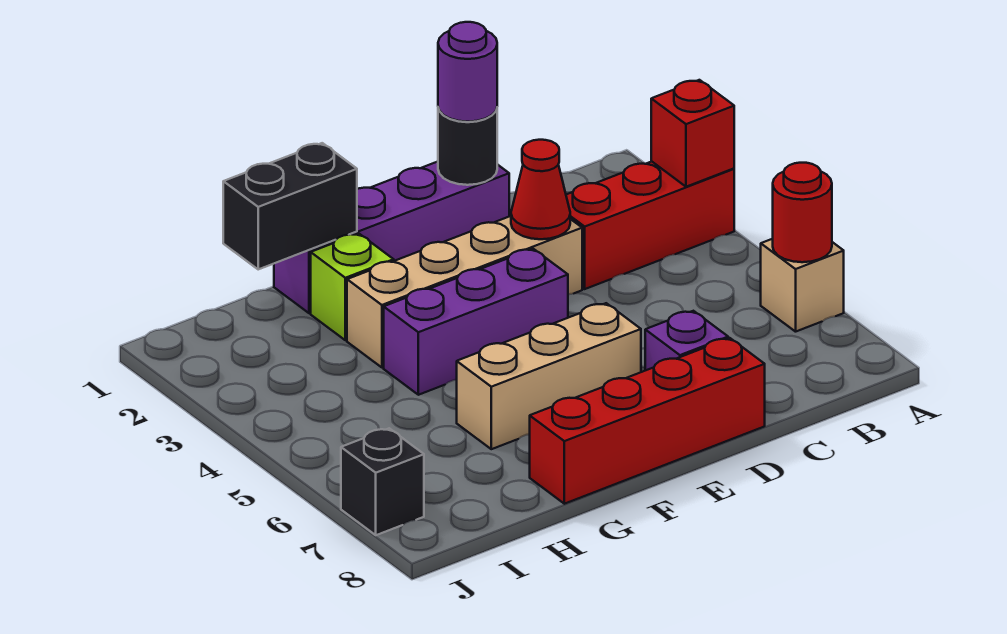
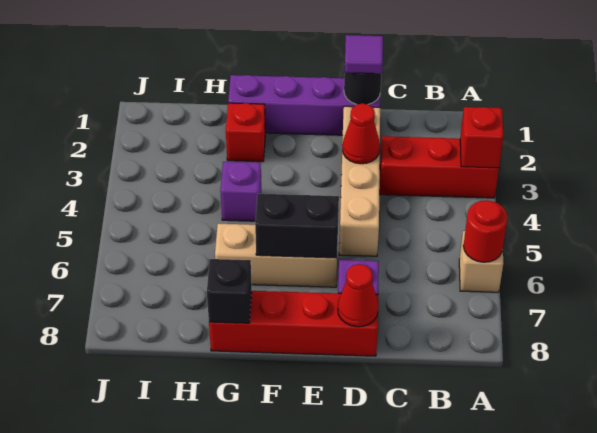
purple 1x1 round brick [438,22,497,122] -> purple 1x1 tile [345,35,383,74]
tan 1x4 brick [347,216,582,368] -> tan 1x4 brick turned to [339,106,380,256]
none -> red 1x1 cone [338,264,378,327]
purple 1x3 brick [384,249,568,395] -> purple 1x1 brick [220,162,261,221]
black 1x2 brick [223,143,357,269] -> black 1x2 brick moved to [255,194,339,258]
lime 1x1 brick [311,233,394,340] -> red 1x1 brick [226,103,265,162]
black 1x1 brick [341,428,424,535] -> black 1x1 brick moved to [207,259,252,323]

